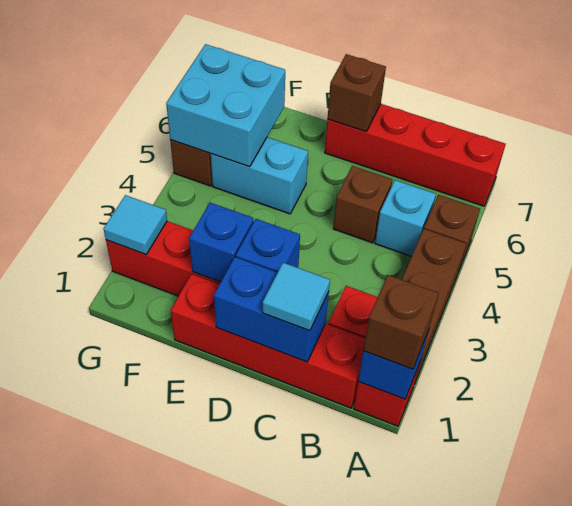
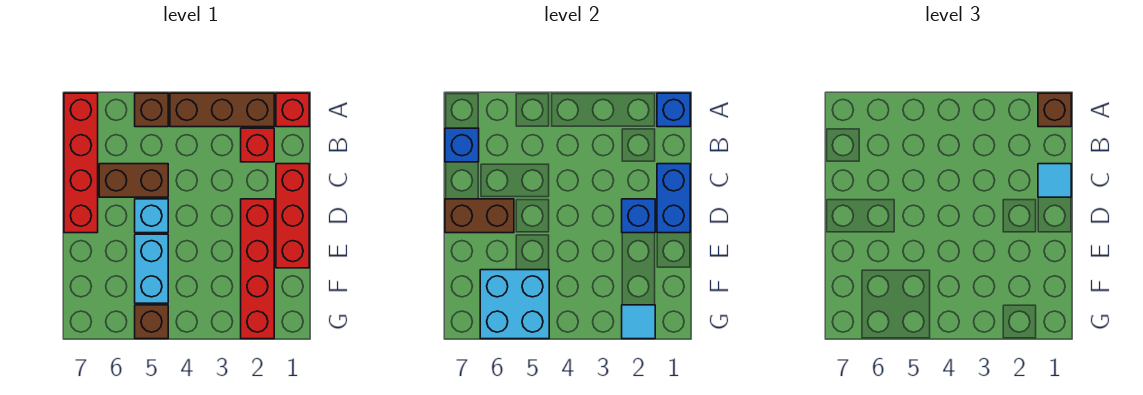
red 1x4 brick [171,274,365,408] -> red 1x3 brick [276,164,309,268]
cyan 1x1 brick [375,180,436,257] -> cyan 1x1 brick moved to [135,199,168,233]
brown 1x1 brick [333,166,393,243] -> brown 1x2 brick [99,164,168,197]
brown 1x1 brick [328,54,386,132] -> brown 1x2 brick [445,199,514,233]
blue 1x1 brick [189,203,254,282] -> blue 1x1 brick moved to [445,128,479,162]

